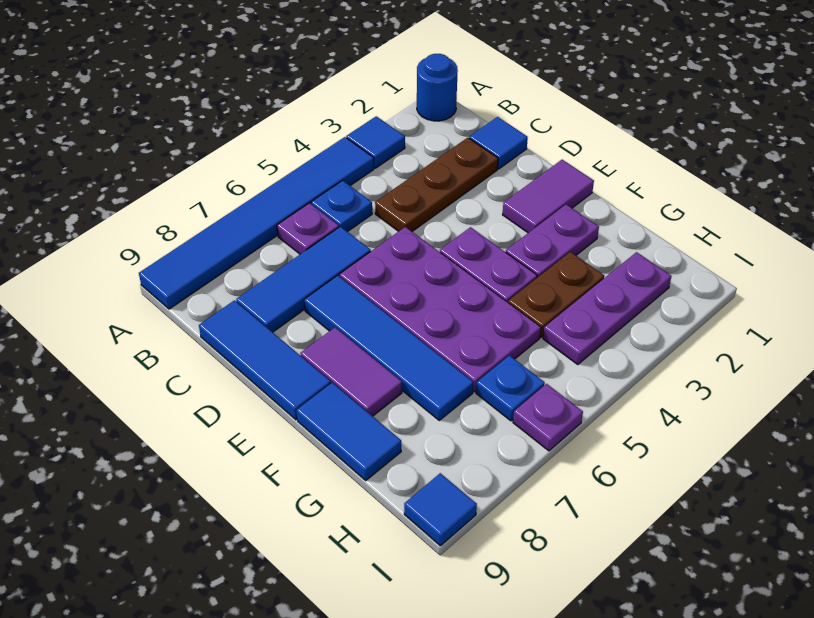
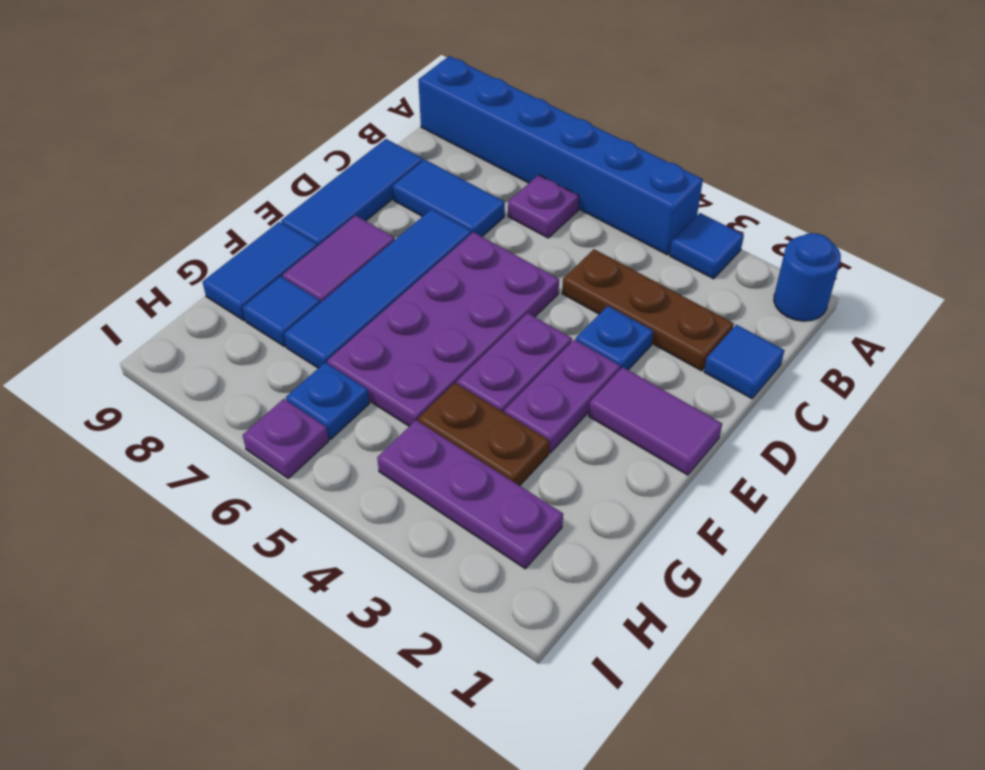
blue 1x6 tile [139,137,374,309] -> blue 1x6 brick [418,56,703,255]
blue 1x1 plate [311,180,372,232] -> blue 1x1 plate moved to [576,306,653,370]
blue 1x3 tile [236,226,371,332] -> blue 1x2 tile [393,160,505,236]
purple 1x2 plate [506,204,599,278] -> purple 1x2 plate turned to [504,340,620,453]
blue 1x1 tile [404,473,477,546] -> blue 1x1 tile moved to [243,276,320,347]

